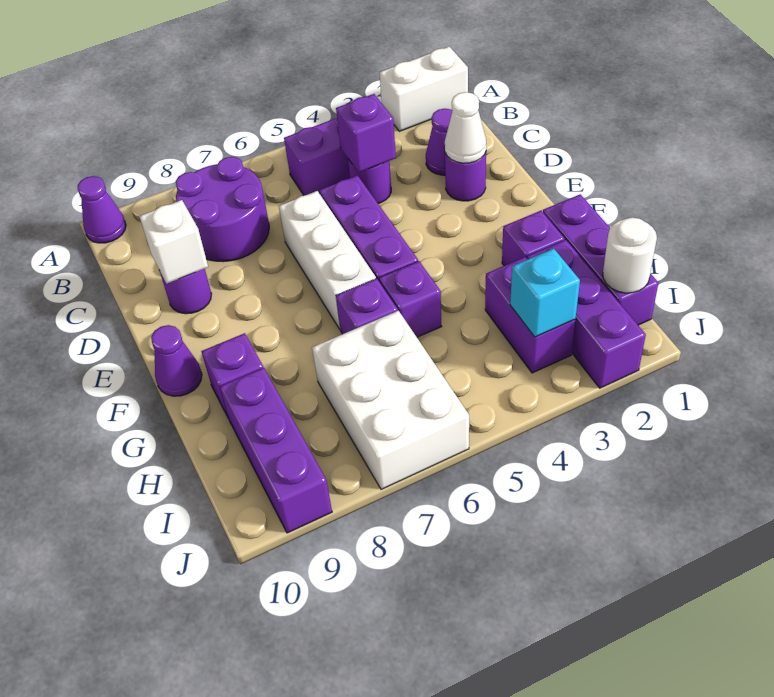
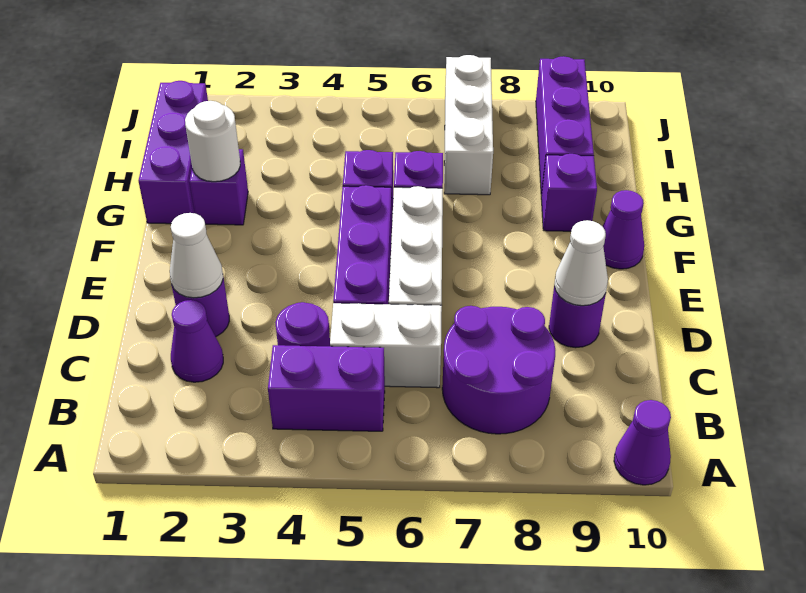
white 1x2 brick [379,47,468,131] -> white 1x2 brick moved to [330,303,442,388]
purple 1x1 brick [336,94,396,173] -> none
white 1x1 brick [139,200,208,283] -> white 1x1 cone [554,220,608,306]
purple 1x3 brick [527,240,646,388] -> none
purple 1x2 brick [485,257,575,373] -> none
white 2x3 brick [312,311,469,489] -> white 1x3 brick [444,55,493,195]
white 1x1 round brick [603,217,657,293] -> white 1x1 round brick moved to [185,101,240,182]
cyan 1x1 brick [510,249,580,337] -> none

